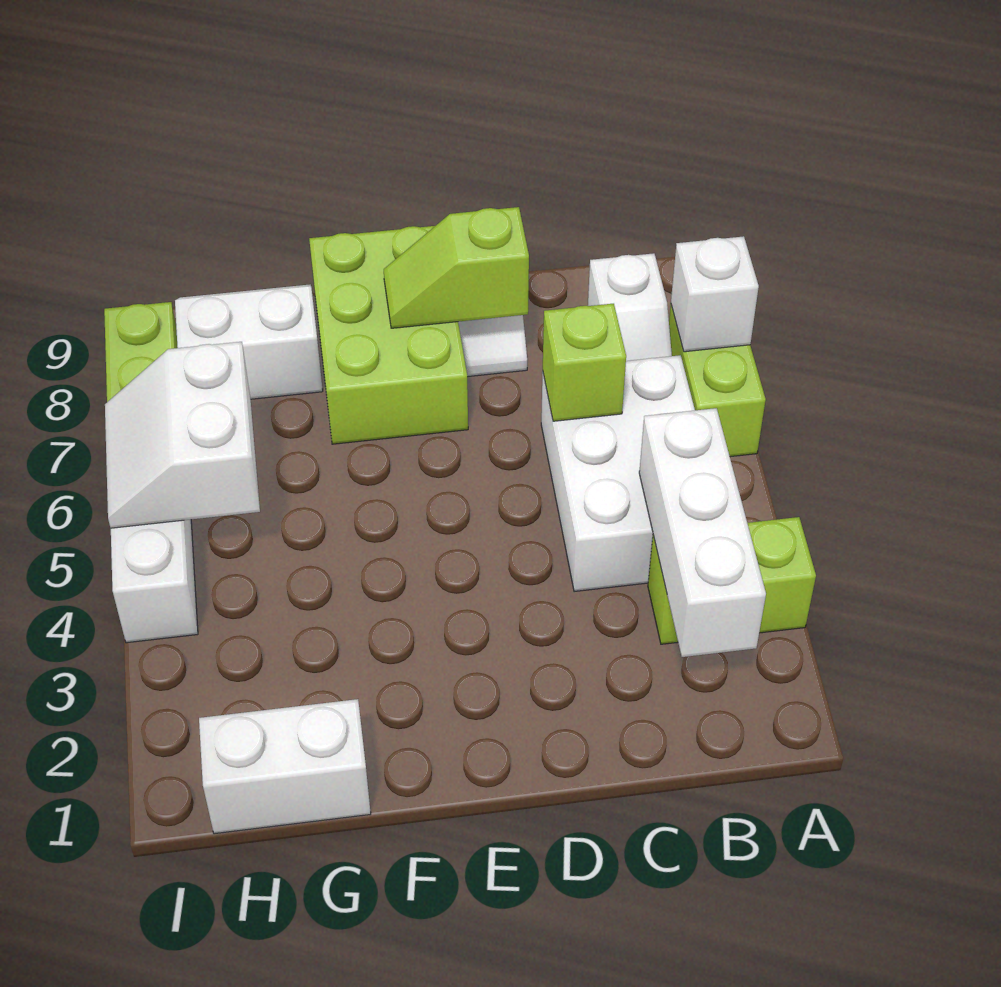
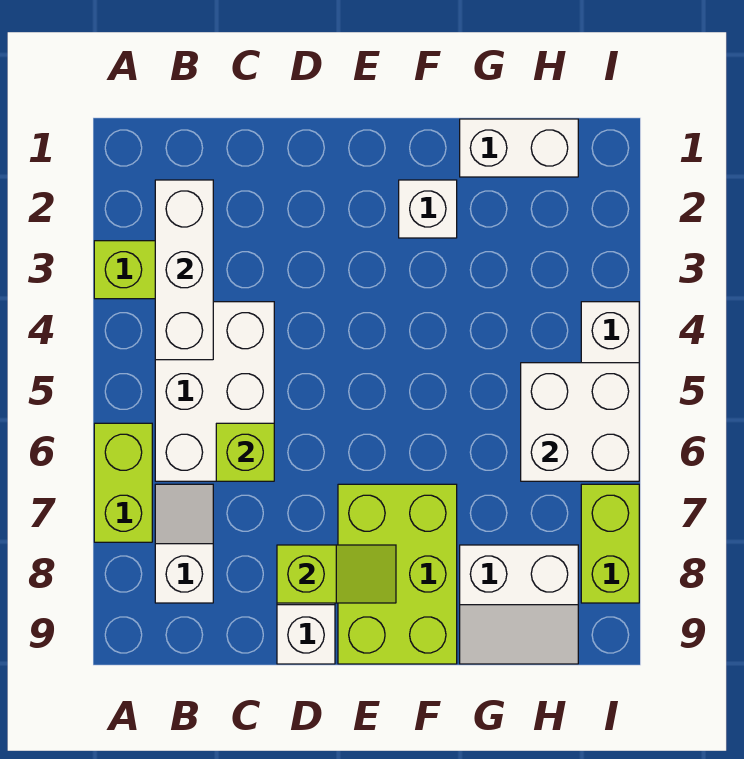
white 1x1 brick [671,236,759,352] -> white 1x1 brick moved to [399,180,457,238]
white 2x2 slope [105,342,260,528] -> white 2x2 brick [521,363,639,481]

